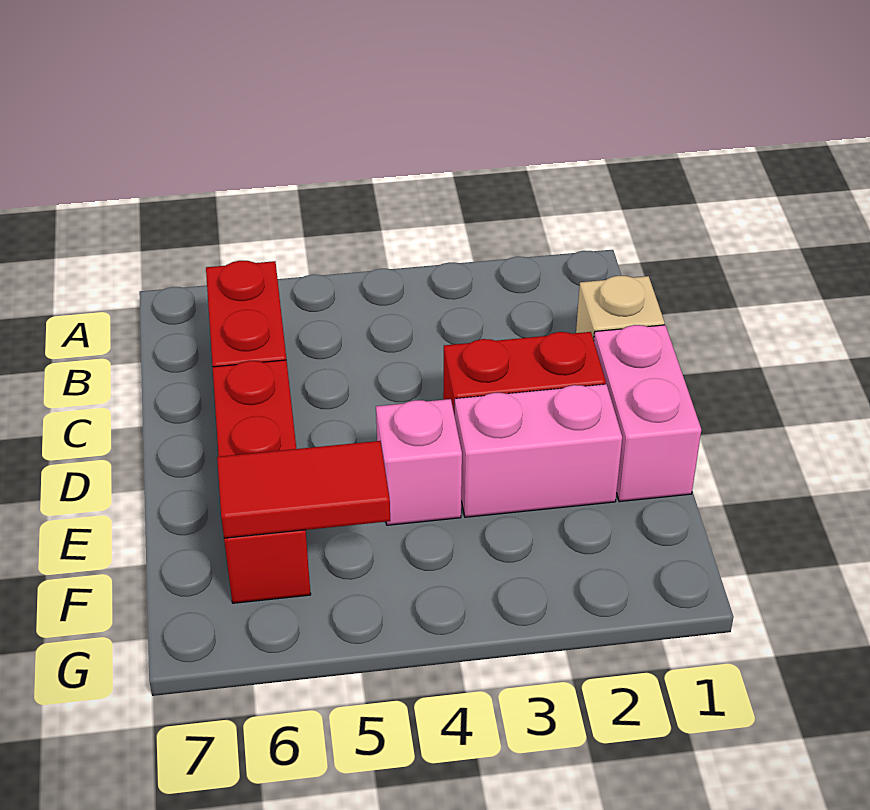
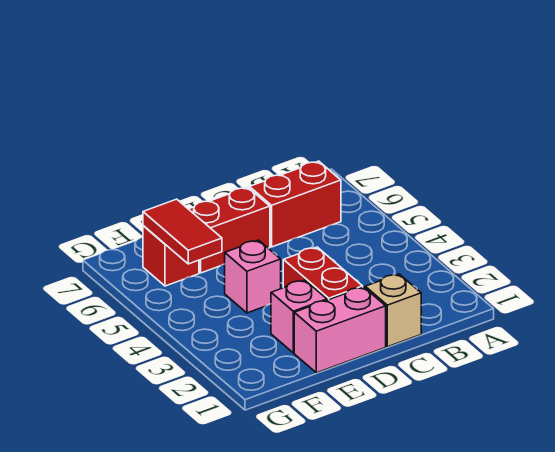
pink 1x2 brick [455,384,622,517] -> pink 1x1 brick [271,280,327,353]

